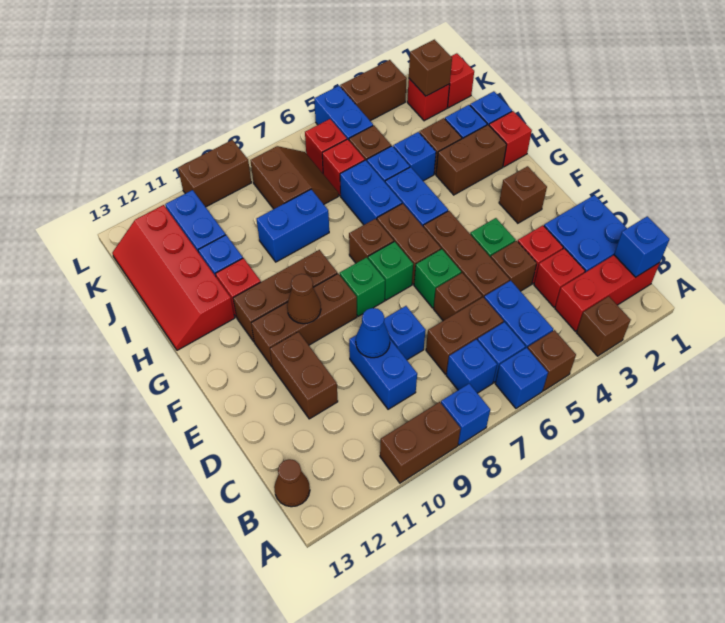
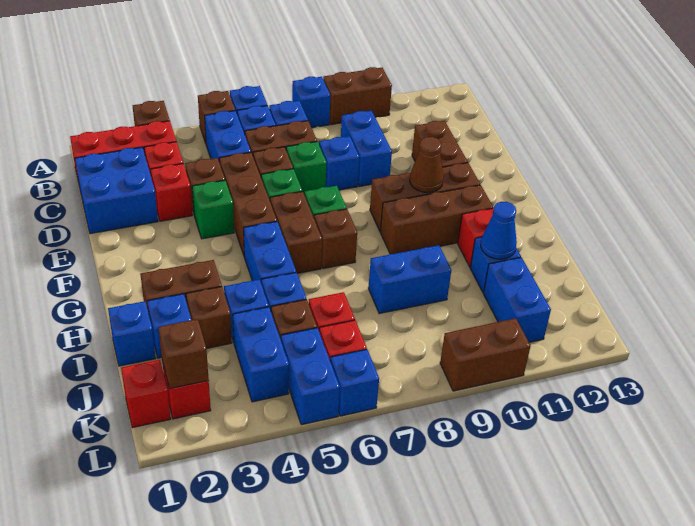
blue 1x1 brick [614,216,670,277] -> blue 1x1 brick moved to [330,349,379,416]
brown 1x1 cone [274,459,310,507] -> none
blue 1x1 cone [356,308,390,358] -> blue 1x1 cone moved to [481,202,517,259]
brown 1x1 brick [499,166,547,223] -> none
green 1x1 brick [340,257,385,316] -> green 1x1 brick moved to [286,142,327,194]
red 1x1 brick [489,111,532,167] -> none
blue 1x2 brick [340,160,402,225] -> blue 1x2 brick moved to [233,307,289,402]
red 2x4 slope [112,205,235,350] -> none
brown 2x2 slope [250,146,338,209] -> none
brown 1x2 brick [340,60,407,121] -> none

